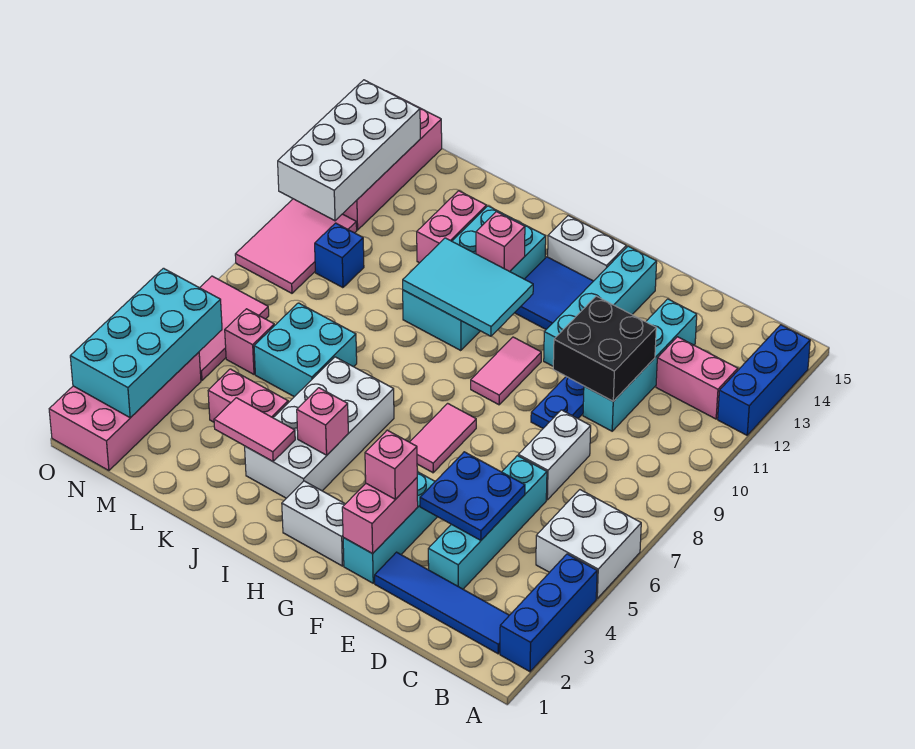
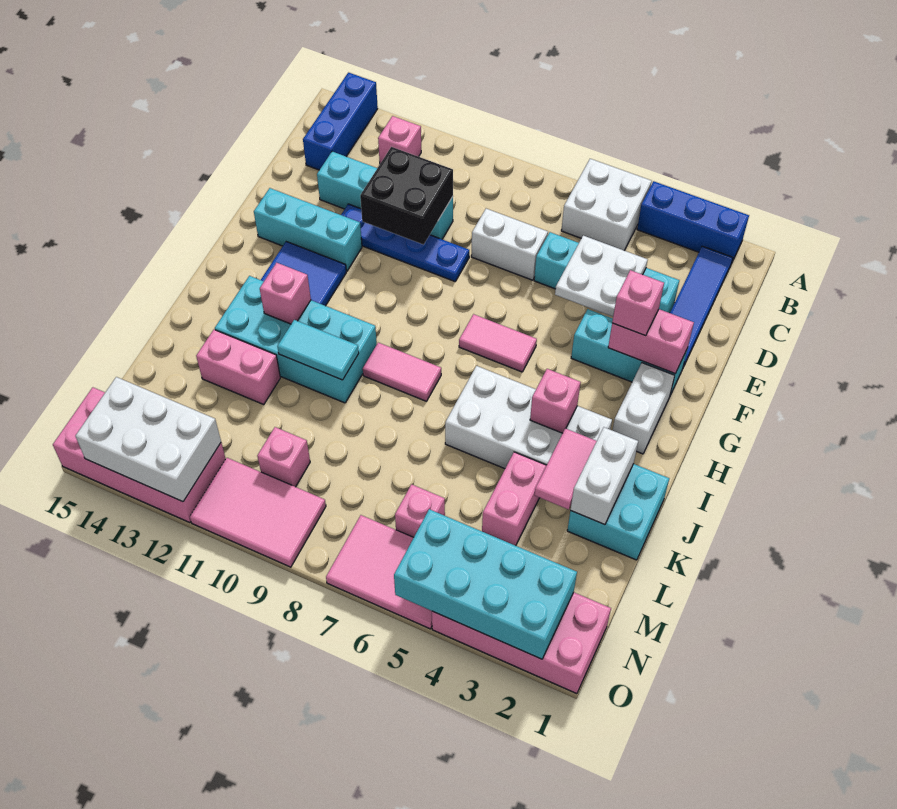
blue 1x3 brick [718,325,810,435] -> blue 1x3 brick turned to [303,73,378,170]
pink 1x2 brick [656,337,738,419] -> pink 1x1 brick [378,116,421,163]
blue 2x2 plate [420,452,525,540] -> white 2x2 plate [555,236,648,317]
cyan 1x4 brick [544,246,657,366] -> cyan 1x3 brick [254,188,362,271]
pink 1x2 tile [471,337,541,405] -> pink 1x2 tile moved to [363,343,441,401]
white 1x2 brick [548,216,626,281] -> white 1x2 brick moved to [570,427,638,525]
cyan 2x3 tile [403,238,533,336] -> cyan 1x2 tile [277,320,359,380]
cyan 2x2 brick [254,303,357,397] -> cyan 2x2 brick moved to [567,464,669,560]
blue 1x1 brick [315,223,364,288] -> pink 1x1 brick [257,427,310,487]
white 2x4 brick [278,80,420,221] -> white 2x3 brick [76,377,221,502]

